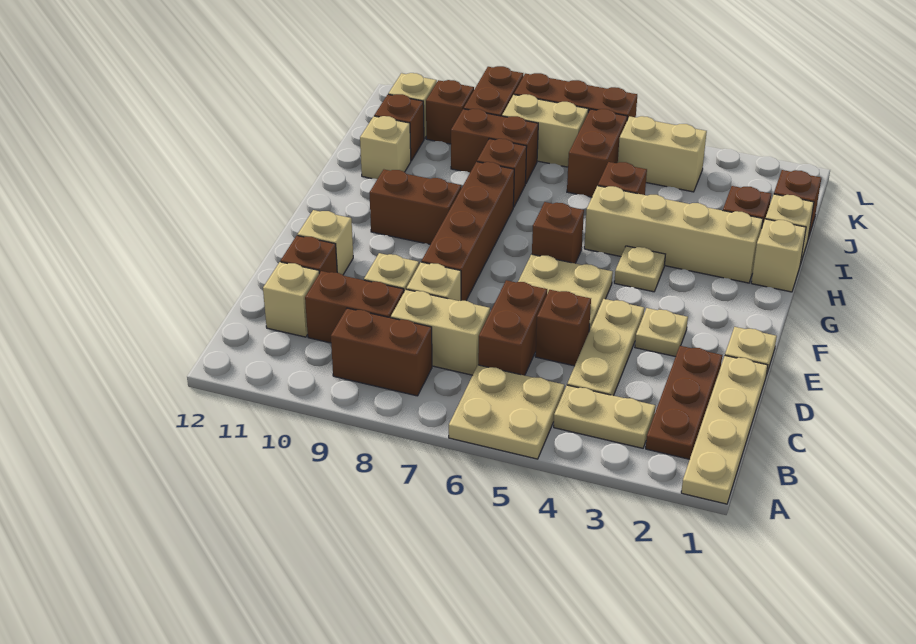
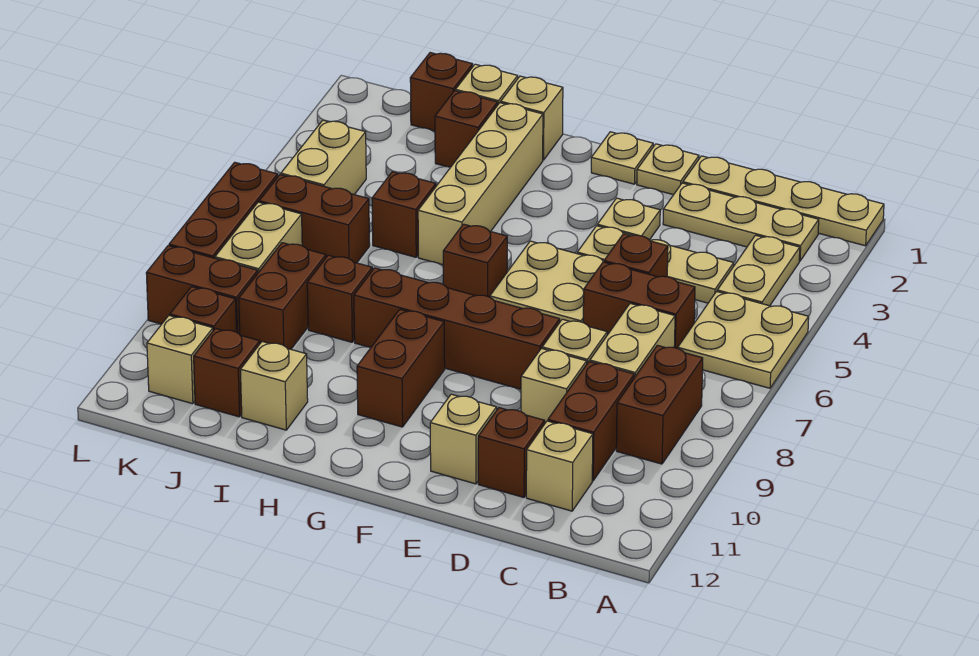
brown 1x3 plate [646,346,722,459] -> tan 1x3 plate [663,183,819,261]
tan 1x1 plate [614,246,665,292] -> tan 1x1 plate moved to [591,132,653,184]

